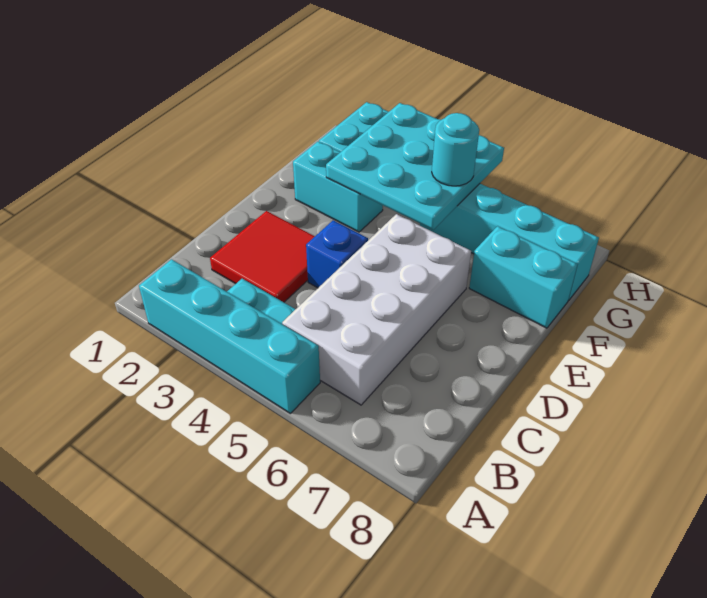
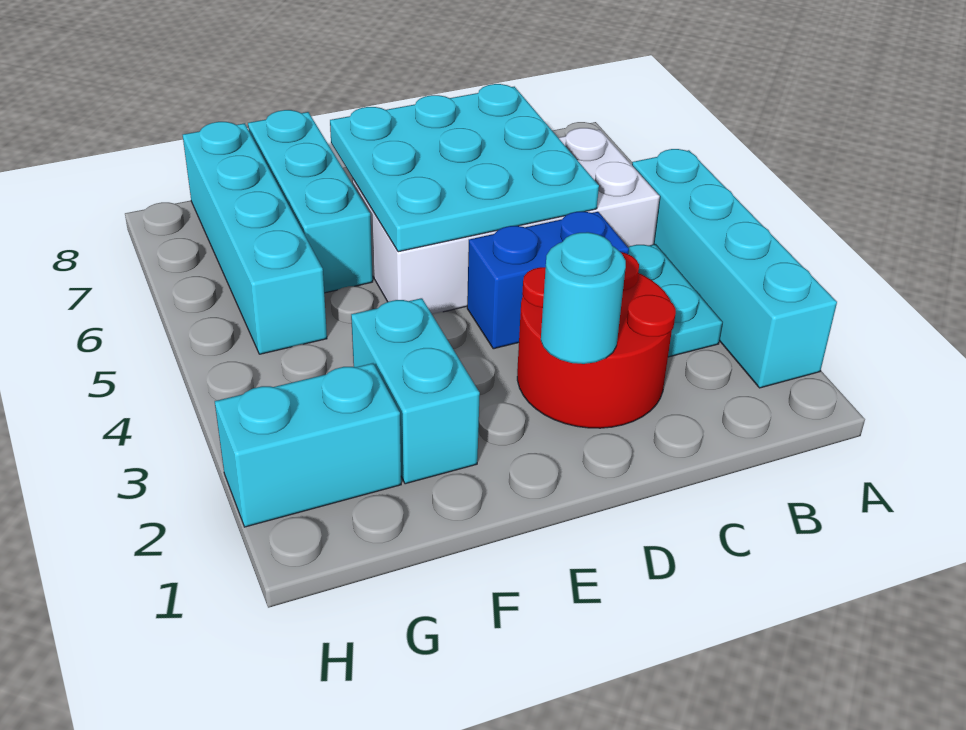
red 2x2 tile [210,211,315,302] -> red 2x2 round brick [517,252,676,428]
blue 1x1 brick [306,220,368,288] -> blue 1x2 brick [467,212,629,349]
cyan 3x3 plate [326,103,504,230] -> cyan 3x3 plate moved to [330,84,599,252]
cyan 1x2 brick [469,226,578,328] -> cyan 1x3 brick [248,110,373,293]
cyan 1x1 round brick [432,113,479,186] -> cyan 1x1 round brick moved to [541,232,626,364]

